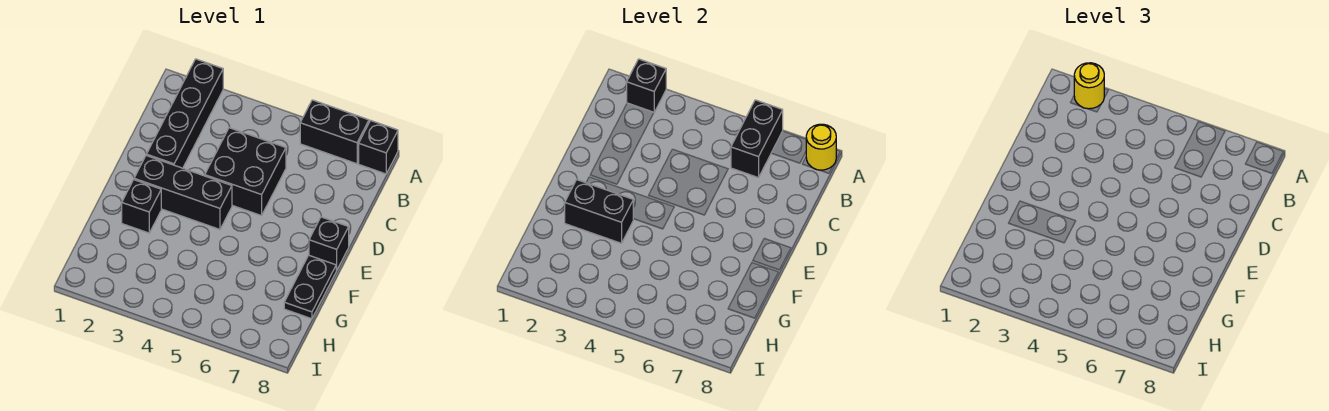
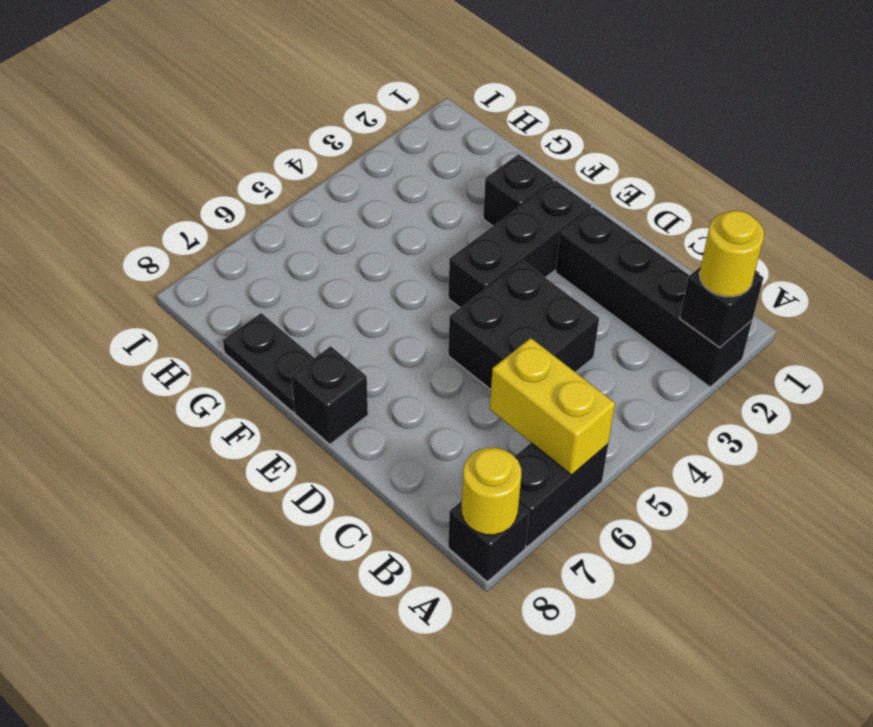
black 1x2 brick [731,100,783,178] -> yellow 1x2 brick [490,338,615,475]
black 1x2 brick [565,180,633,243] -> none

